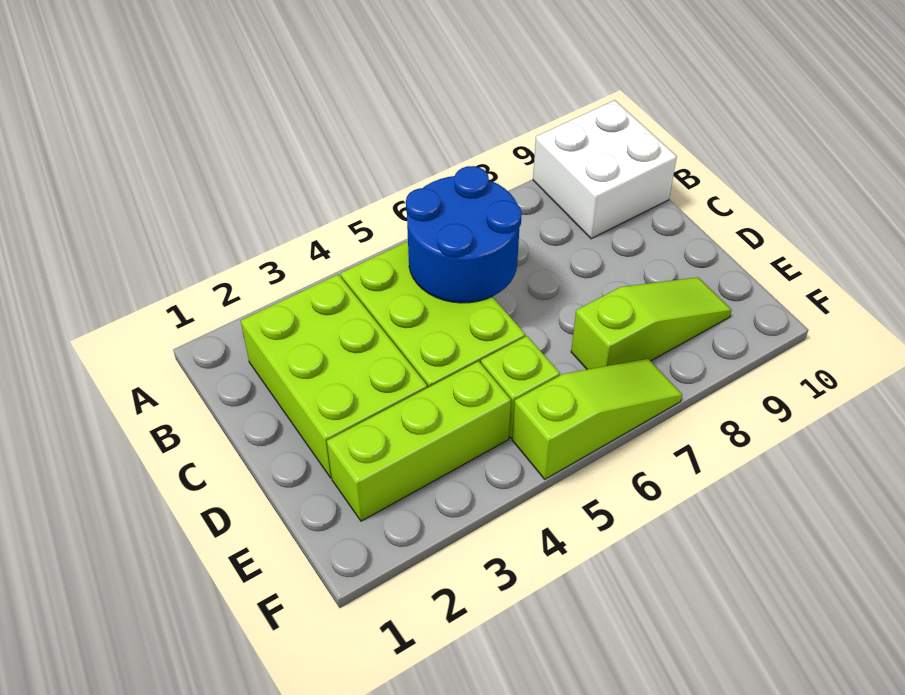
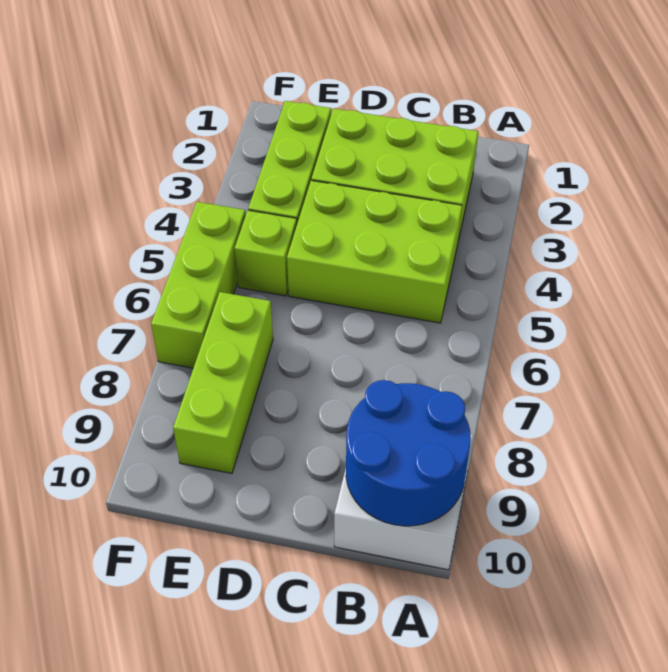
blue 2x2 round brick [406,166,522,303] -> blue 2x2 round brick moved to [346,380,471,526]
lime 1x3 slope [571,277,731,370] -> lime 1x3 brick [173,292,273,473]
lime 1x3 slope [512,359,682,479] -> lime 1x3 brick [151,202,246,368]

